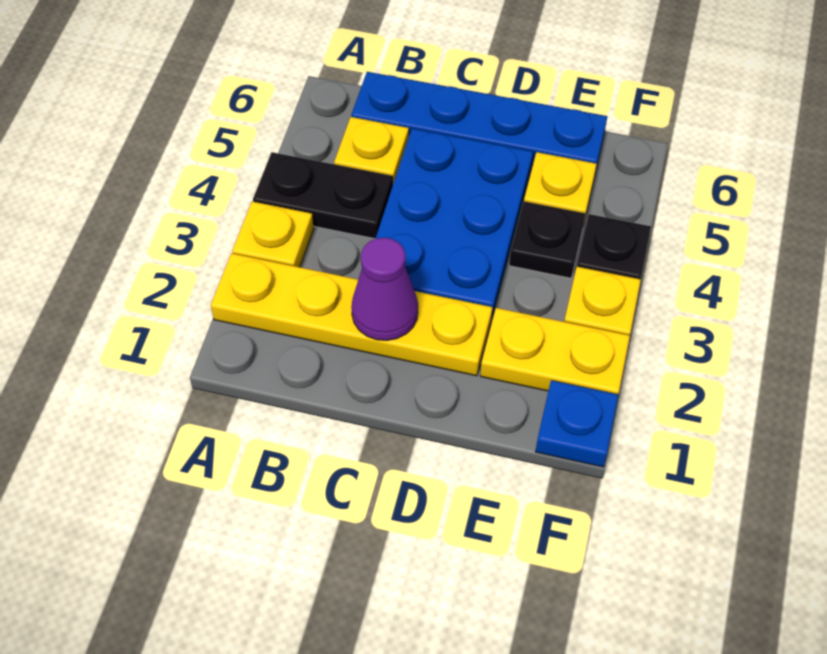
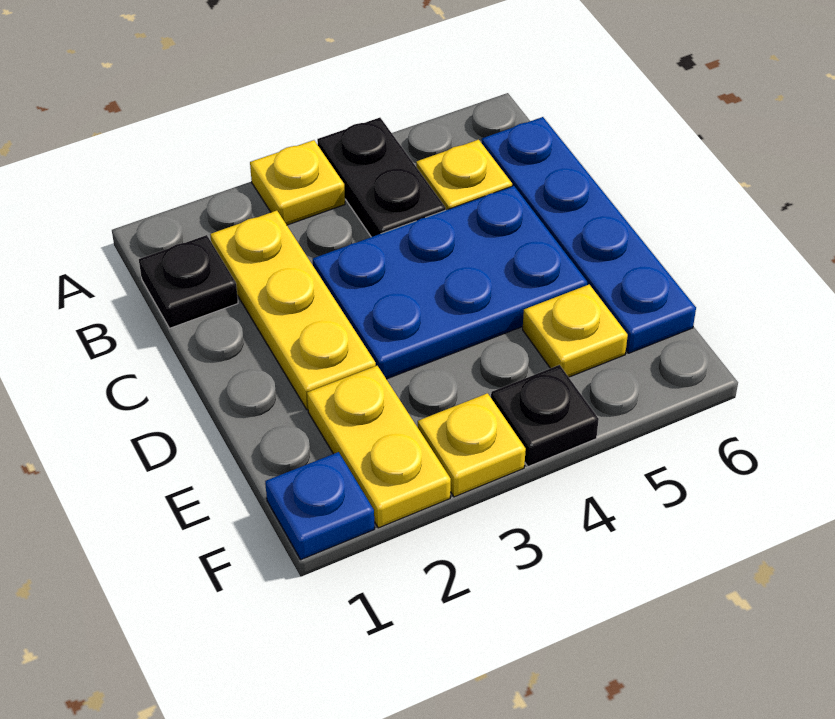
yellow 1x4 plate [211,253,492,376] -> yellow 1x3 plate [210,211,376,410]
purple 1x1 cone [351,238,418,341] -> none
black 1x1 plate [509,202,585,278] -> black 1x1 plate moved to [139,235,238,328]

